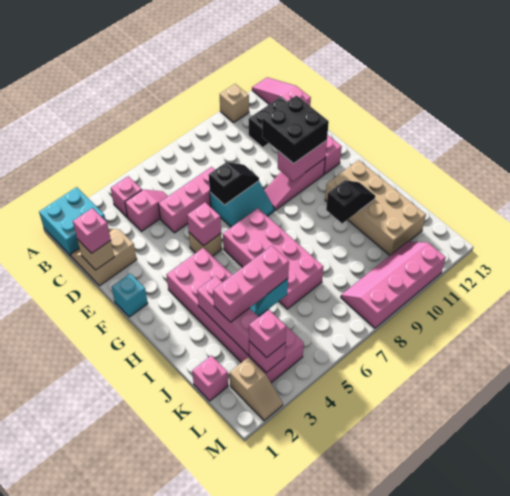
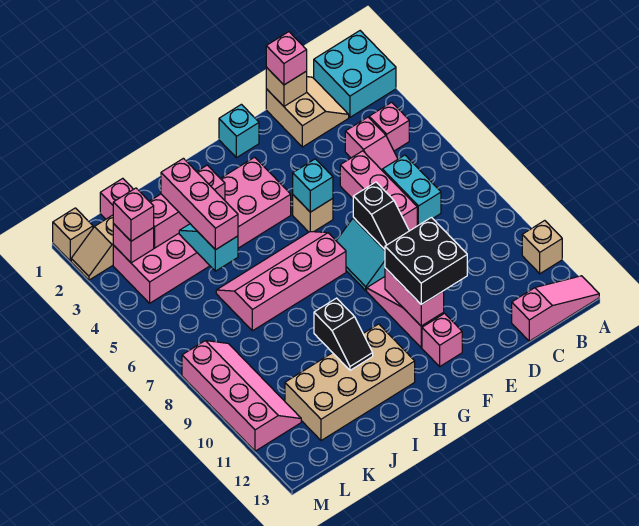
none -> cyan 1x2 brick [382,155,441,226]
black 1x2 brick [249,97,286,147] -> none
pink 1x1 brick [187,202,221,246] -> cyan 1x1 brick [293,159,333,212]
pink 2x4 brick [223,208,323,309] -> pink 2x4 slope [216,232,346,331]
none -> tan 1x1 brick [53,208,93,261]

